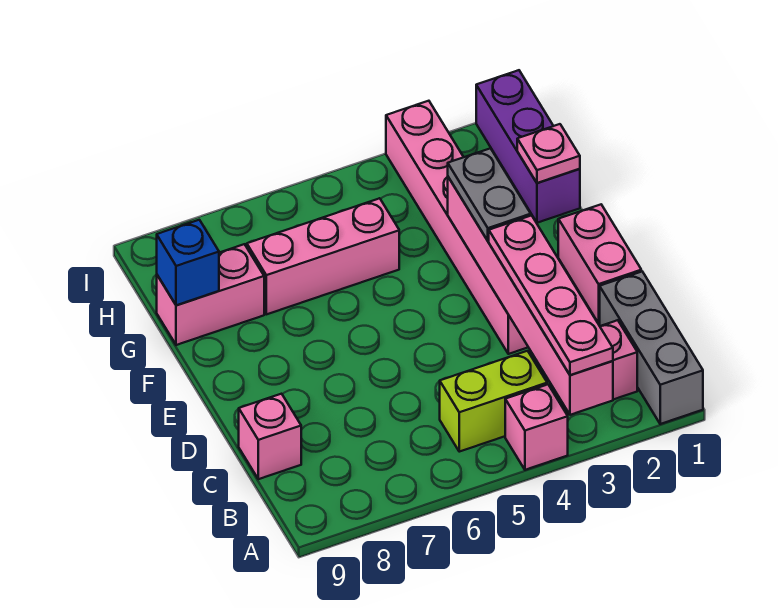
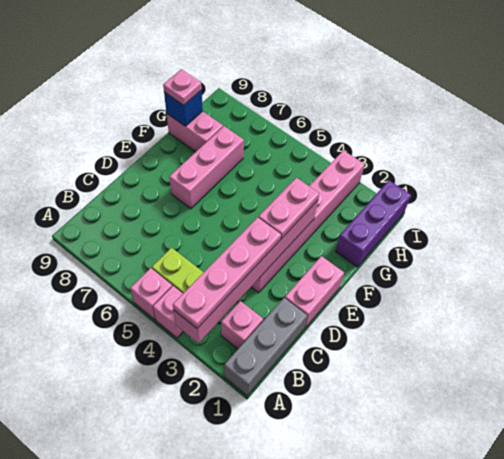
pink 1x1 brick [239,394,301,479] -> pink 1x1 brick moved to [130,268,172,320]
grey 1x2 plate [448,148,531,241] -> pink 1x2 plate [258,178,319,239]
pink 1x1 plate [517,124,580,183] -> pink 1x1 plate moved to [163,69,202,105]
pink 1x3 brick [247,198,399,314] -> pink 1x3 brick turned to [169,126,244,209]

